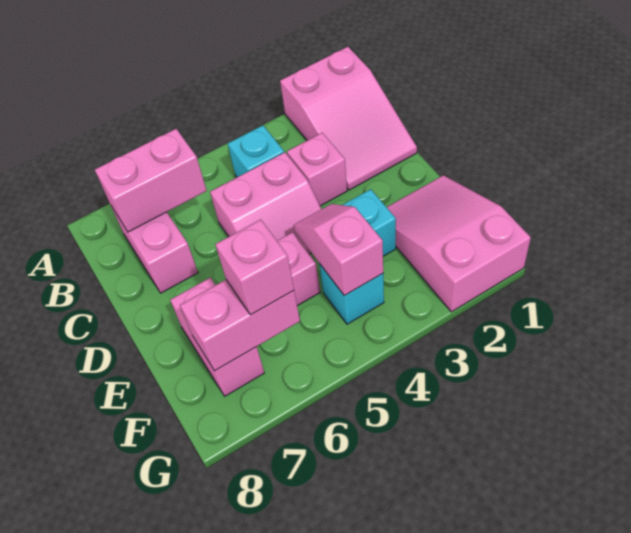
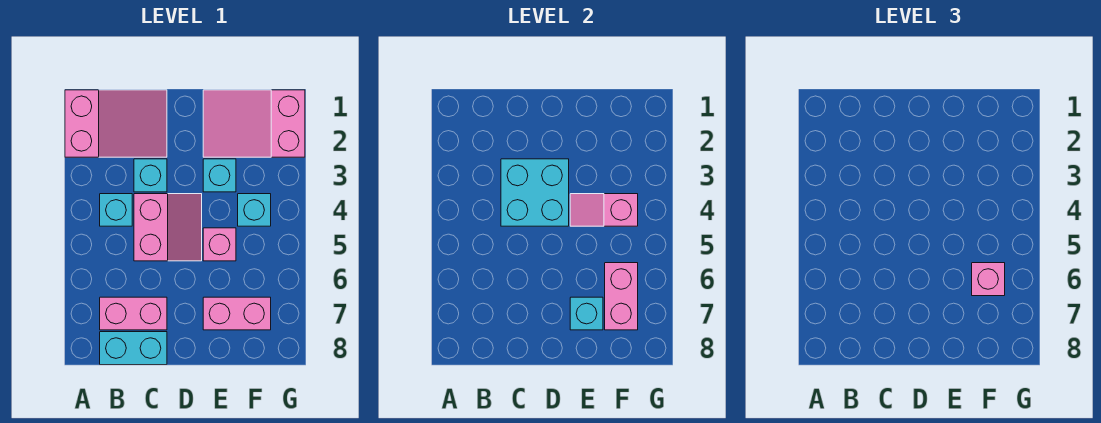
pink 1x2 brick [95,129,207,232] -> none
none -> cyan 1x2 brick [100,332,167,365]
pink 1x1 brick [287,133,347,206] -> cyan 1x1 brick [134,159,167,192]
none -> cyan 2x2 brick [501,159,569,226]
none -> cyan 1x1 brick [570,297,603,330]

